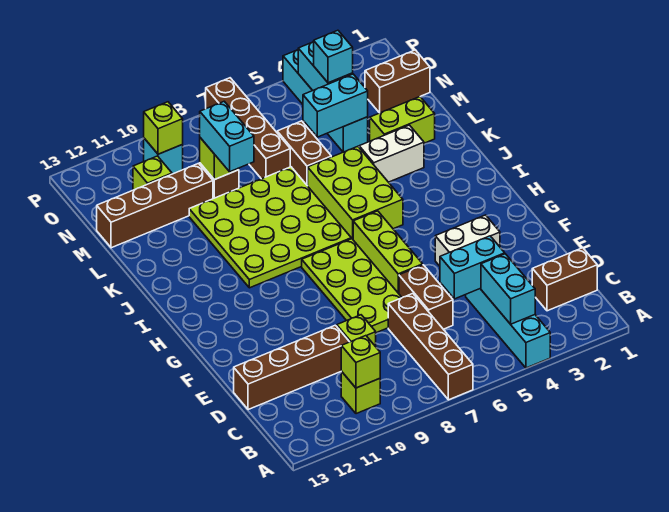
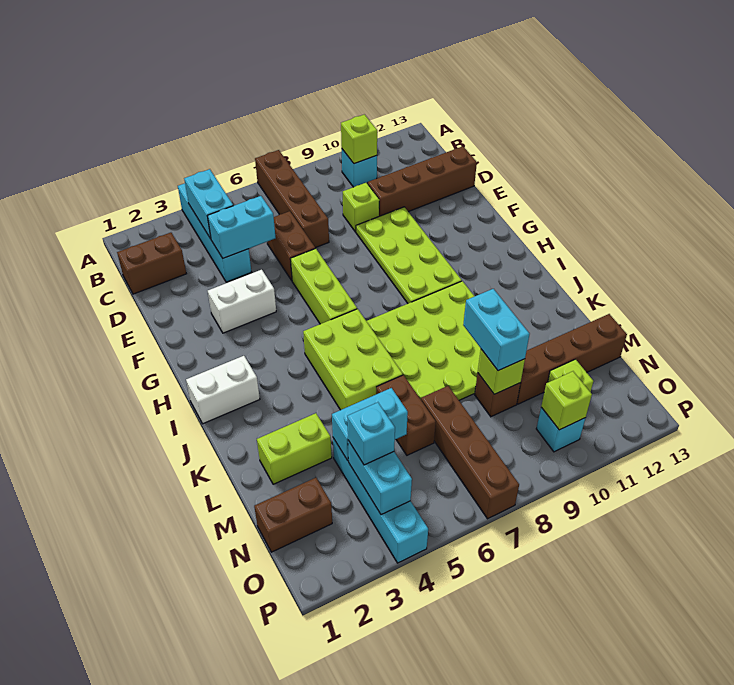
lime 1x1 brick [341,371,380,414] -> cyan 1x1 brick [342,149,377,187]
lime 2x4 plate [302,239,402,333] -> lime 2x4 plate moved to [356,207,462,303]
white 1x2 brick [359,125,424,182] -> white 1x2 brick moved to [186,356,260,424]

